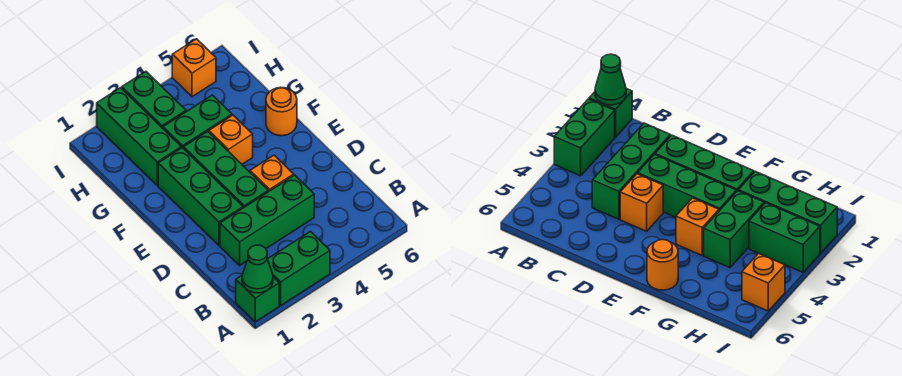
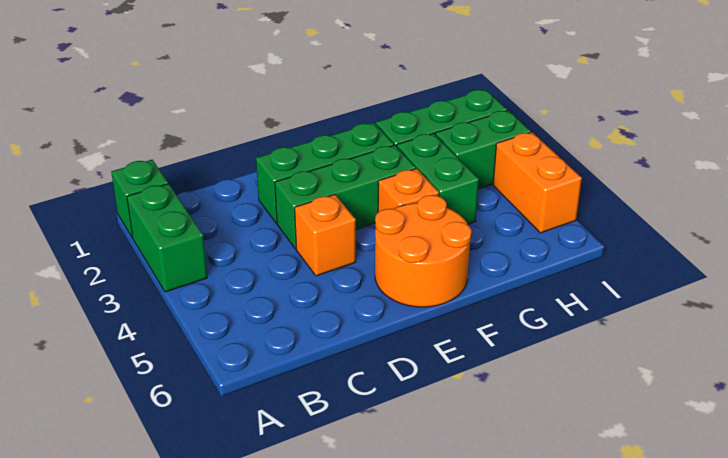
green 1x1 cone [242,245,273,293] -> none
green 1x3 brick [220,175,314,265] -> none
orange 1x1 round brick [266,87,297,136] -> orange 2x2 round brick [375,195,471,307]
orange 1x1 brick [172,39,216,97] -> orange 1x2 brick [493,132,582,233]

